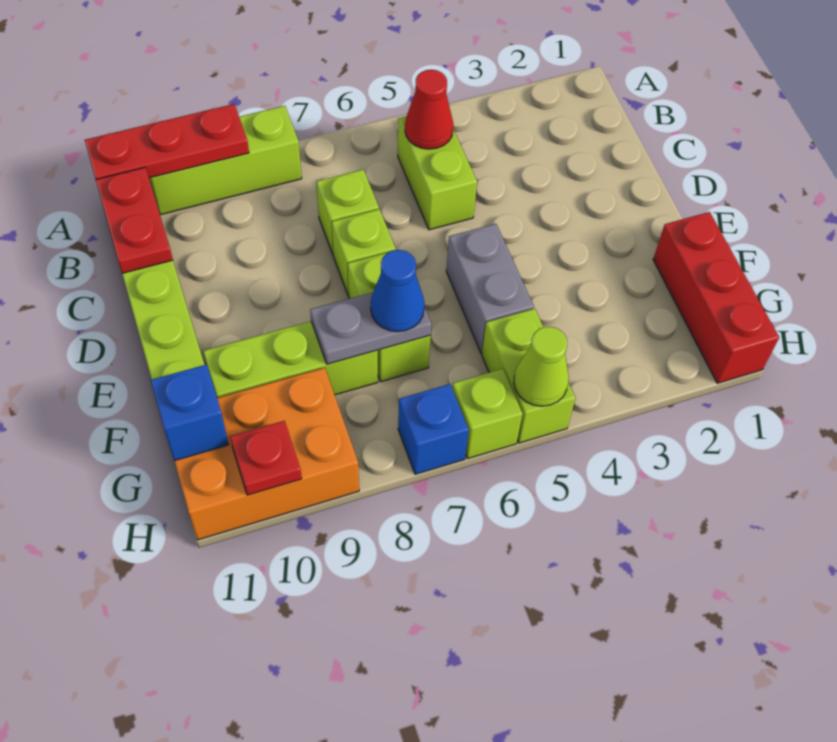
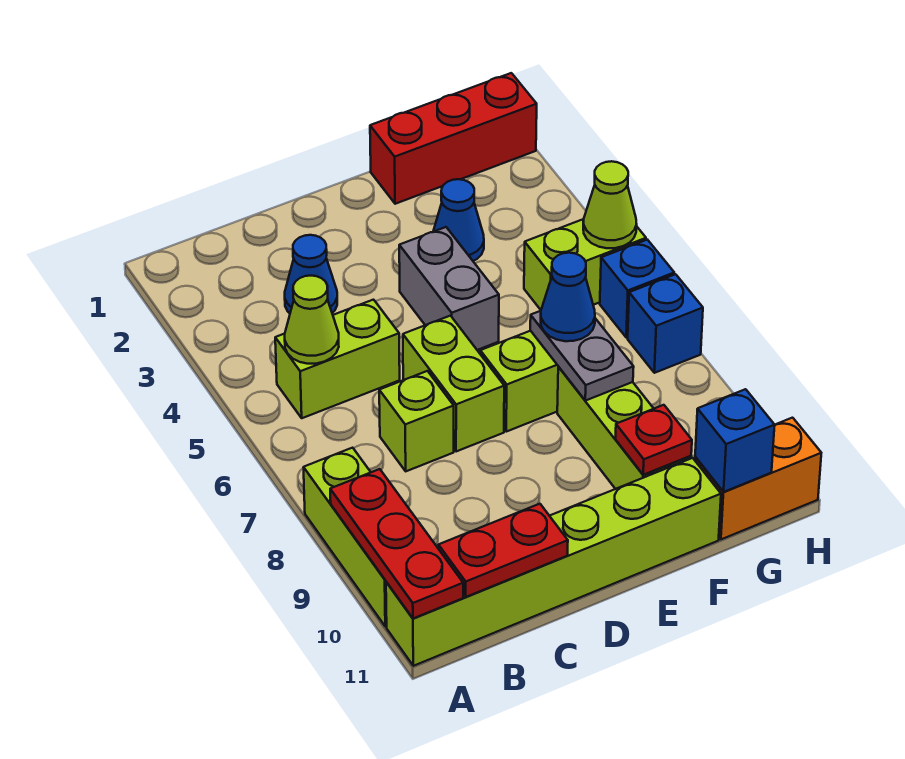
red 1x1 cone [405,70,453,149] -> lime 1x1 cone [285,276,339,364]
none -> blue 1x1 cone [285,235,337,313]
lime 1x1 brick [332,209,395,296] -> lime 1x2 brick [403,316,504,452]
grey 1x2 brick [446,224,534,353] -> grey 1x2 brick turned to [399,227,499,350]
none -> blue 1x1 cone [433,179,484,261]
orange 2x3 brick [174,368,359,540] -> orange 1x2 brick [695,418,821,539]
lime 1x1 brick [452,369,522,459] -> blue 1x1 brick [600,240,674,338]
red 1x1 plate [230,421,302,495] -> red 1x1 plate moved to [615,405,692,475]

